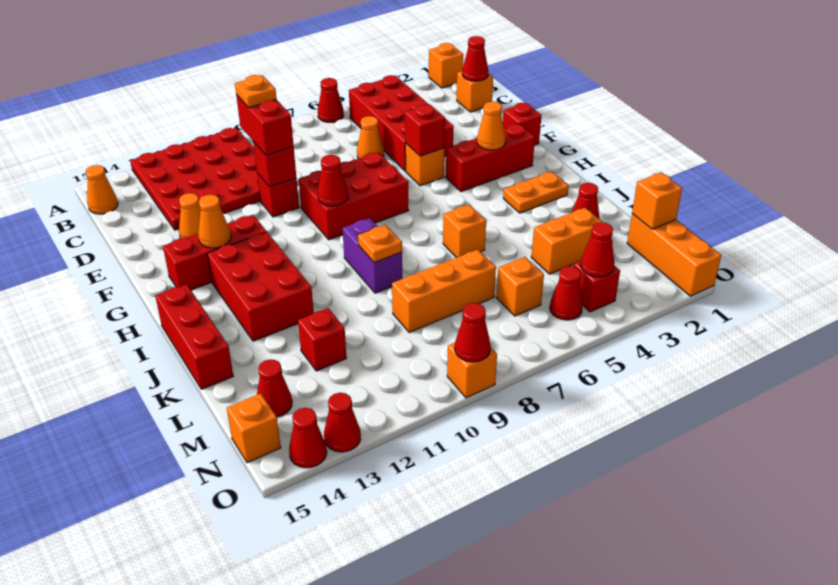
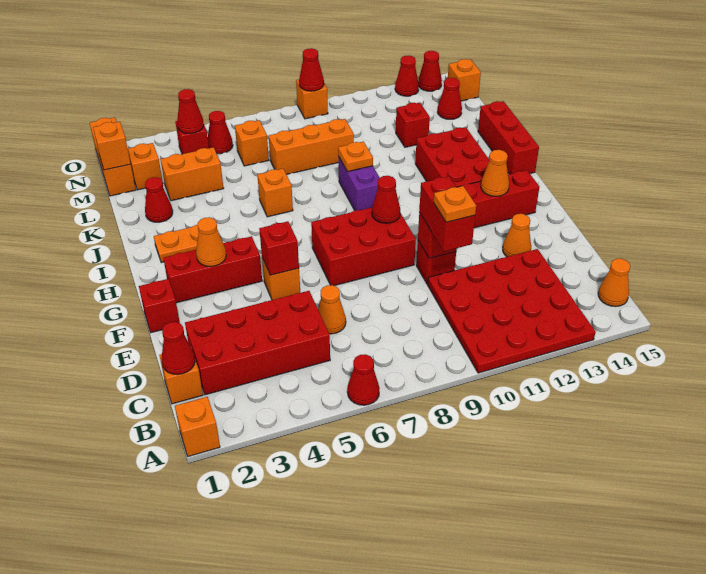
red 2x4 brick [349,75,454,171] -> red 2x4 brick turned to [185,291,330,395]
none -> orange 1x1 brick [128,143,163,190]

